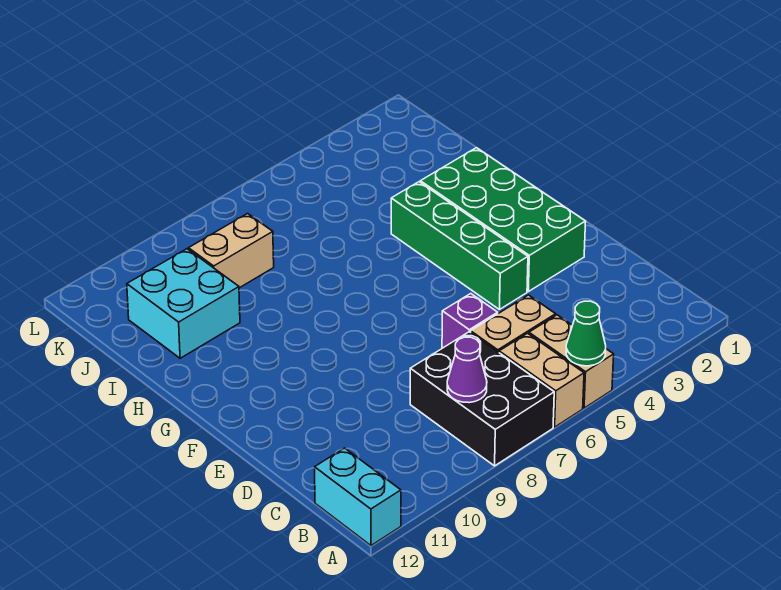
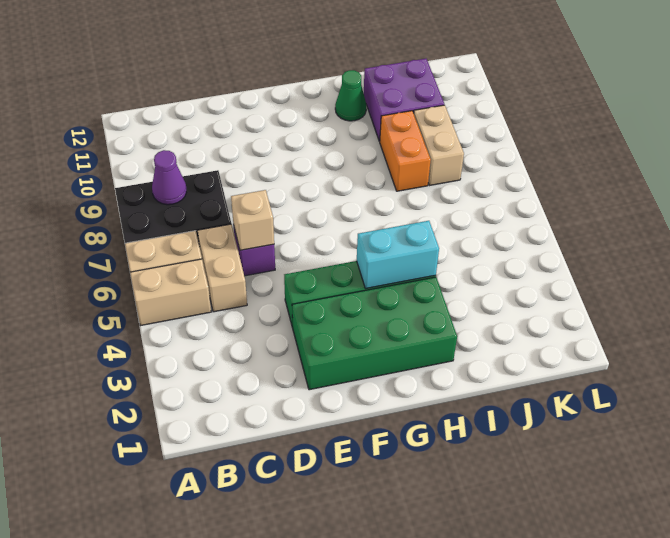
green 1x1 cone [566,301,606,366] -> green 1x1 cone moved to [335,70,366,121]
cyan 1x2 brick [315,448,401,546] -> cyan 1x2 brick moved to [357,221,439,289]
none -> tan 1x1 brick [231,190,274,250]
none -> orange 1x2 brick [379,111,431,191]
cyan 2x2 brick [127,249,240,358] -> purple 2x2 brick [364,59,444,141]

